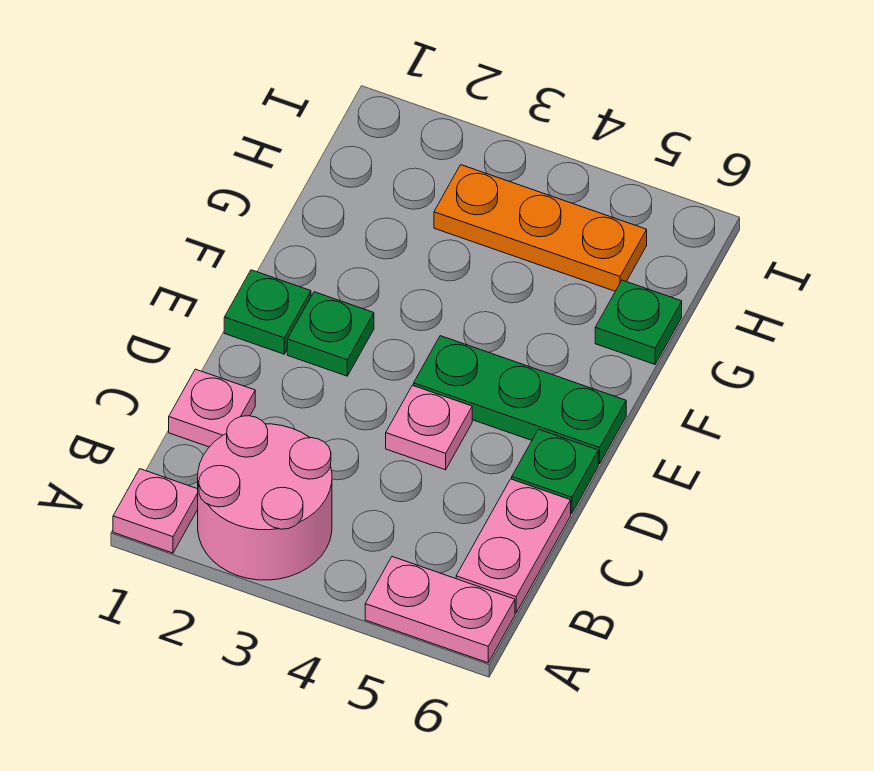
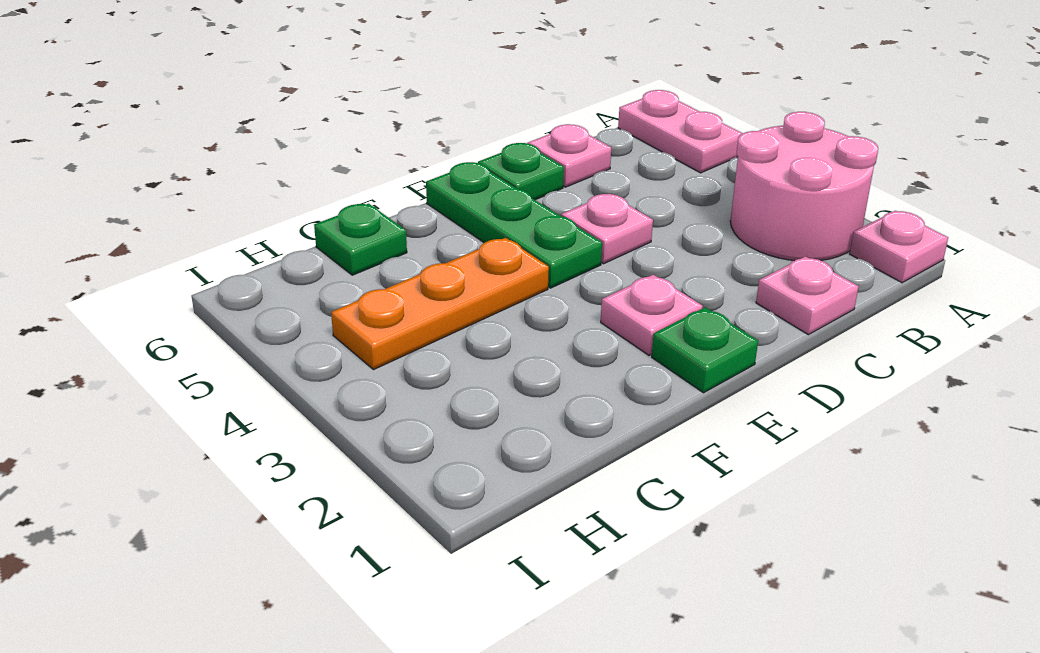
pink 1x2 plate [456,479,571,613] -> pink 1x1 plate [527,124,611,187]
green 1x1 plate [287,292,374,376] -> pink 1x1 plate [601,275,703,355]
orange 1x3 plate [434,165,647,291] -> orange 1x3 plate turned to [331,238,549,370]

